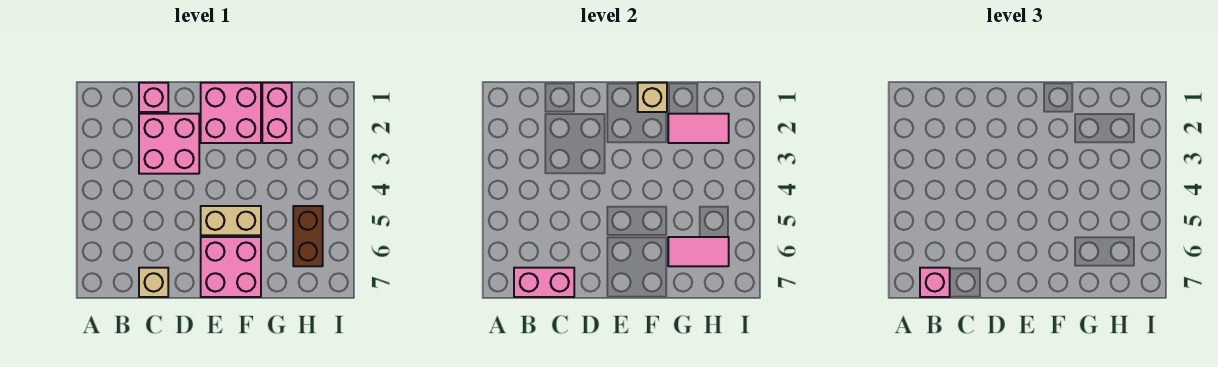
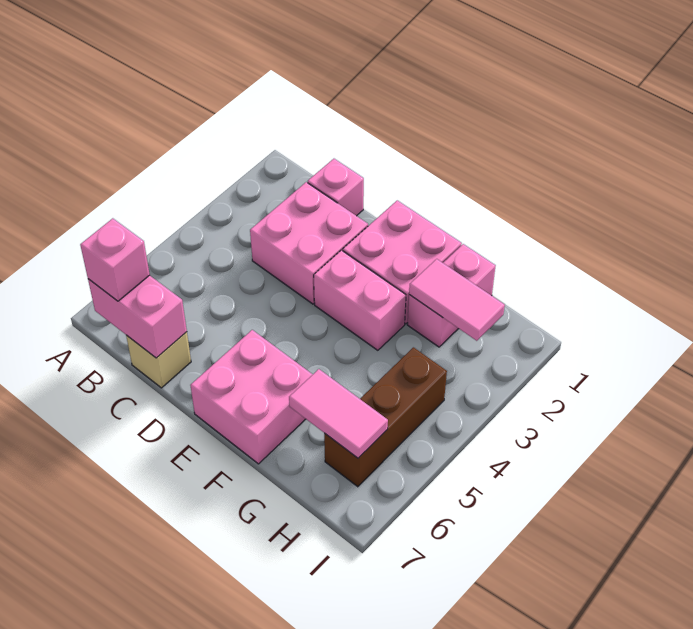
none -> pink 1x2 brick [314,250,406,350]
tan 1x2 brick [201,206,261,235] -> none
tan 1x1 brick [638,83,667,112] -> none
brown 1x2 brick [293,206,323,266] -> brown 1x3 brick [324,347,447,487]

